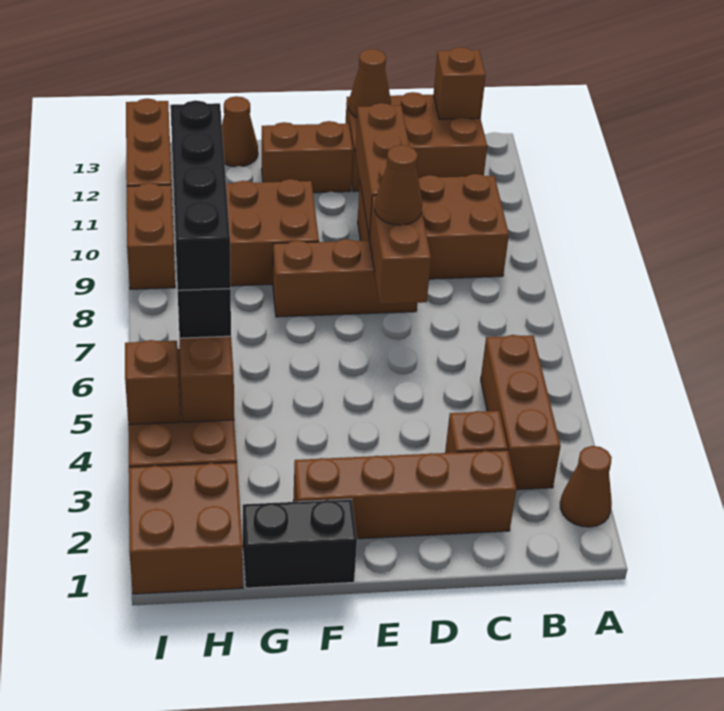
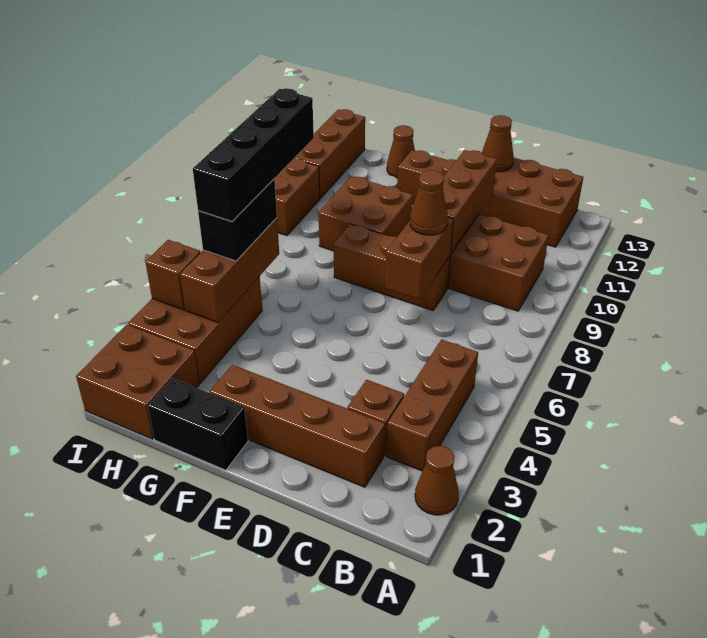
brown 1x1 brick [434,47,486,119] -> none

